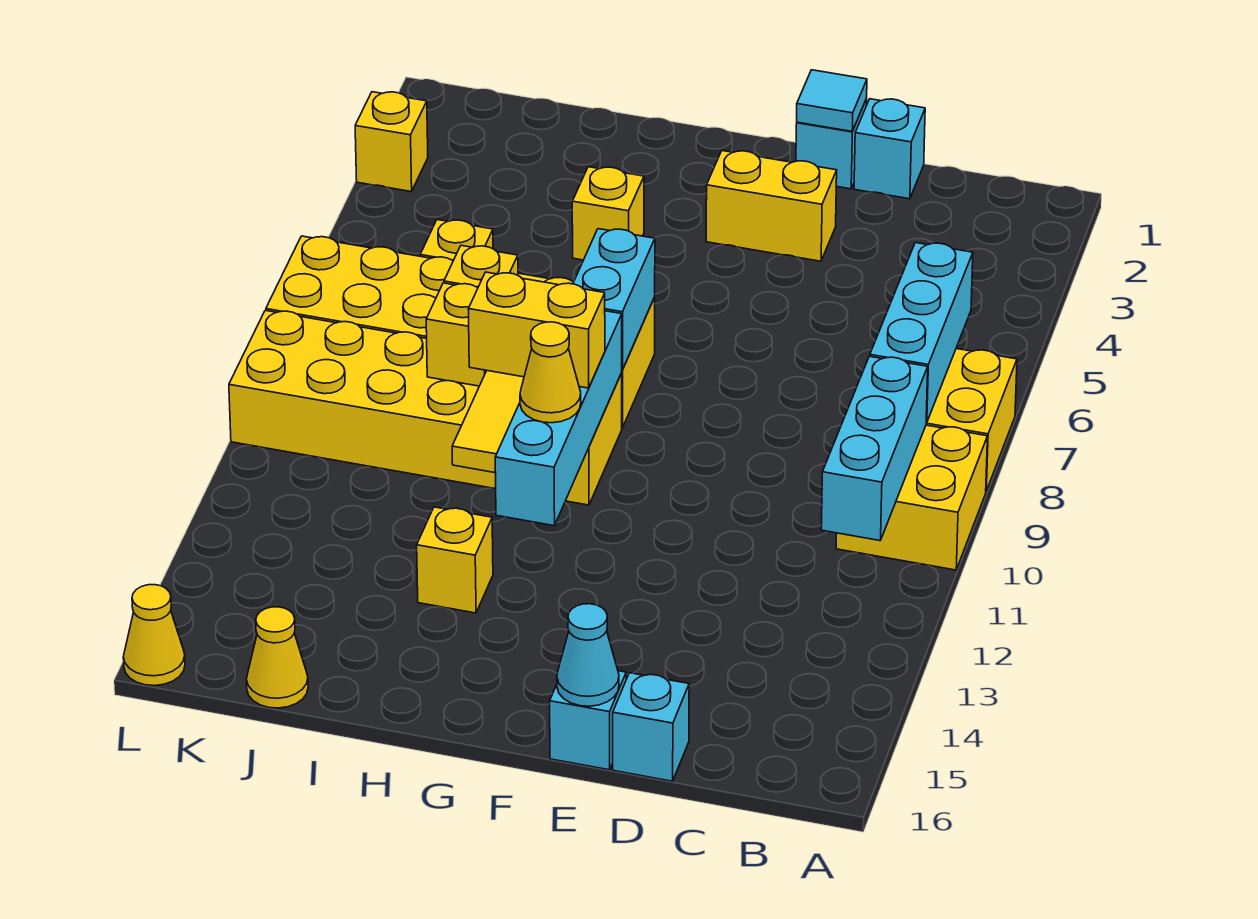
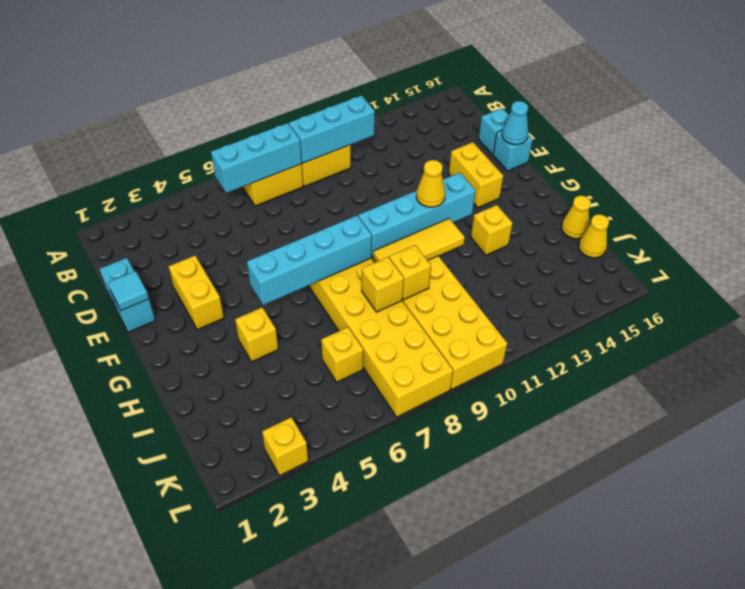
cyan 1x2 brick [573,229,655,370] -> cyan 1x4 brick [247,216,372,305]
yellow 1x2 brick [468,272,605,388] -> yellow 1x2 brick moved to [449,142,503,208]
yellow 1x1 cone [123,585,185,686] -> yellow 1x1 cone moved to [561,196,591,239]

